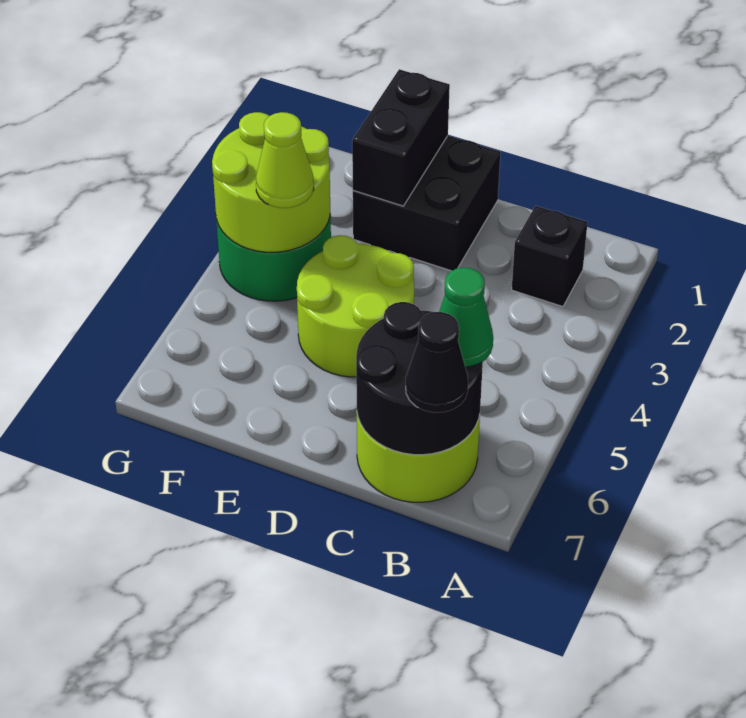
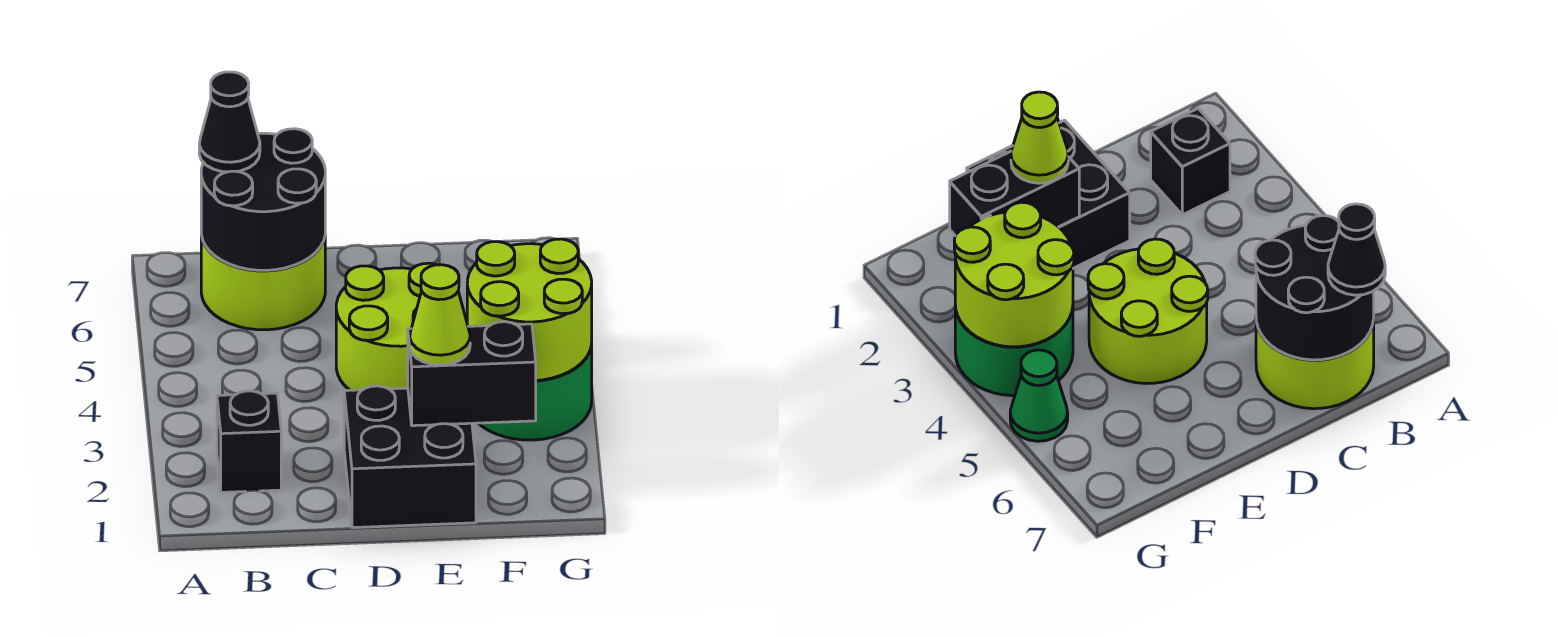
green 1x1 cone [439,268,493,367] -> green 1x1 cone moved to [1010,350,1068,441]
black 1x2 brick [352,69,450,206] -> black 1x2 brick turned to [408,322,536,426]
lime 1x1 cone [256,112,314,208] -> lime 1x1 cone moved to [410,265,470,365]

